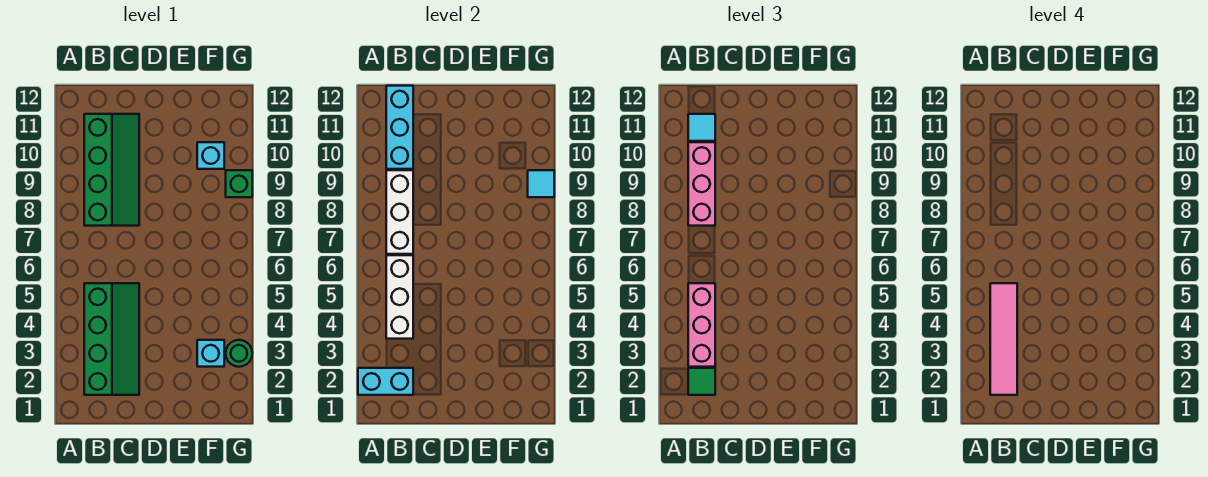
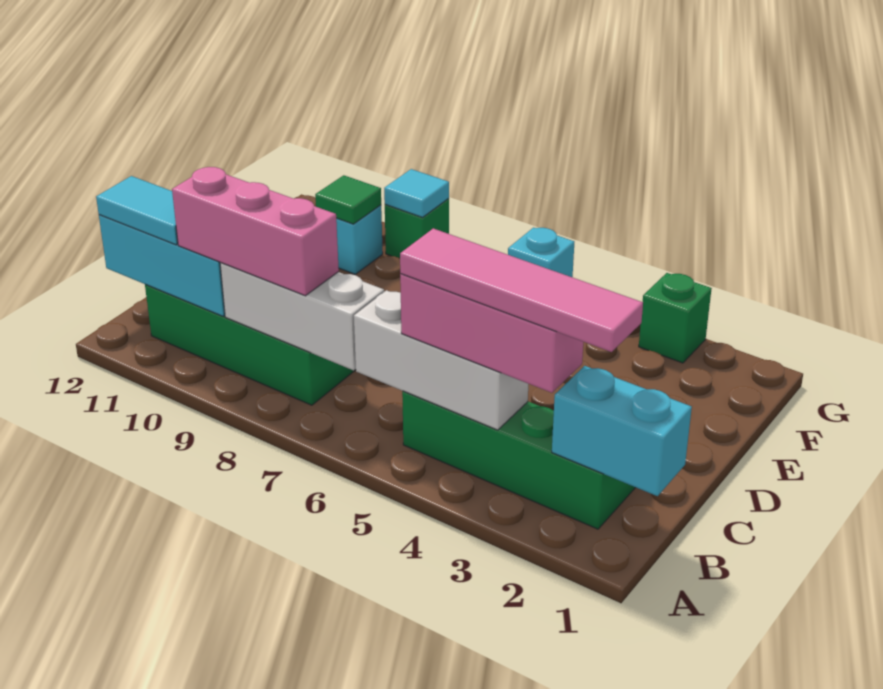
cyan 1x2 brick [358,368,413,395] -> cyan 1x2 brick turned to [552,366,692,496]
green 1x1 tile [688,368,715,395] -> green 1x1 tile moved to [315,175,381,224]
cyan 1x1 tile [688,114,715,141] -> cyan 1x2 tile [96,176,178,245]
cyan 1x1 brick [197,340,224,367] -> cyan 1x1 brick moved to [508,228,574,277]
green 1x1 round brick [226,340,252,367] -> green 1x1 brick [639,273,712,363]

